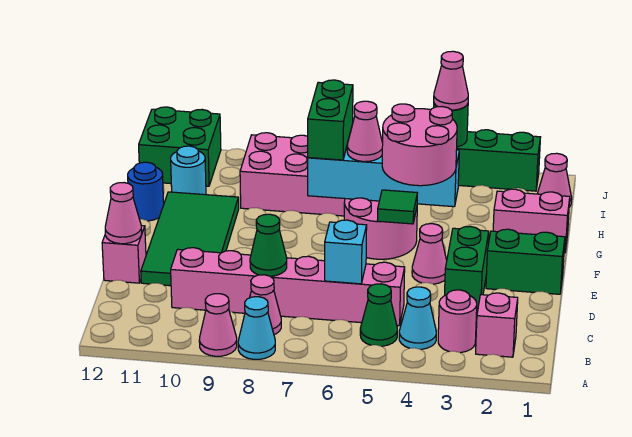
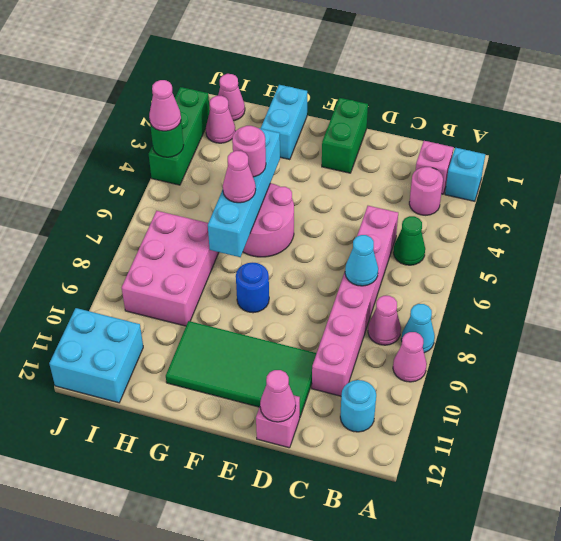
cyan 1x1 cone [399,287,436,349] -> cyan 1x1 cone moved to [345,235,378,286]
cyan 1x1 brick [325,220,367,284] -> cyan 1x1 brick moved to [445,148,485,201]
green 1x1 cone [250,214,287,276] -> none
green 1x2 brick [445,226,489,310] -> none
pink 1x1 cone [412,224,447,284] -> pink 1x1 cone moved to [206,96,235,143]
pink 2x2 round brick [382,104,457,186] -> pink 1x1 round brick [232,126,266,177]
green 1x1 tile [377,190,417,224] -> none
pink 1x2 brick [493,189,570,253] -> cyan 1x2 brick [261,85,307,160]
green 1x2 brick [308,80,353,160] -> none
blue 1x1 round brick [128,162,164,221] -> blue 1x1 round brick moved to [236,263,269,313]
cyan 1x1 round brick [171,146,206,195] -> cyan 1x1 round brick moved to [340,380,376,432]
green 2x2 brick [139,107,221,186] -> cyan 2x2 brick [49,308,143,403]

